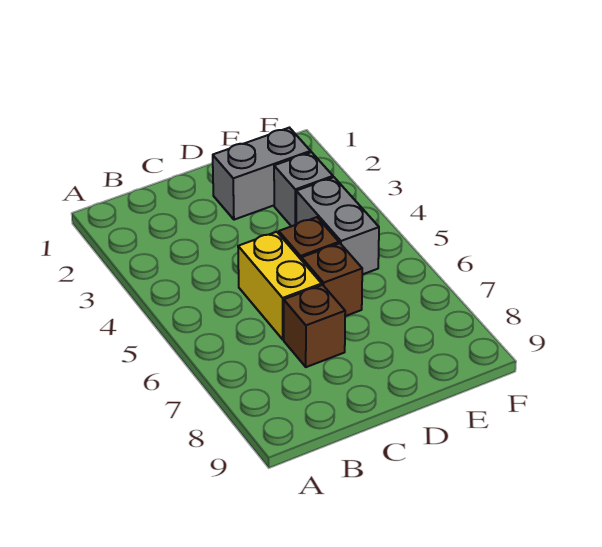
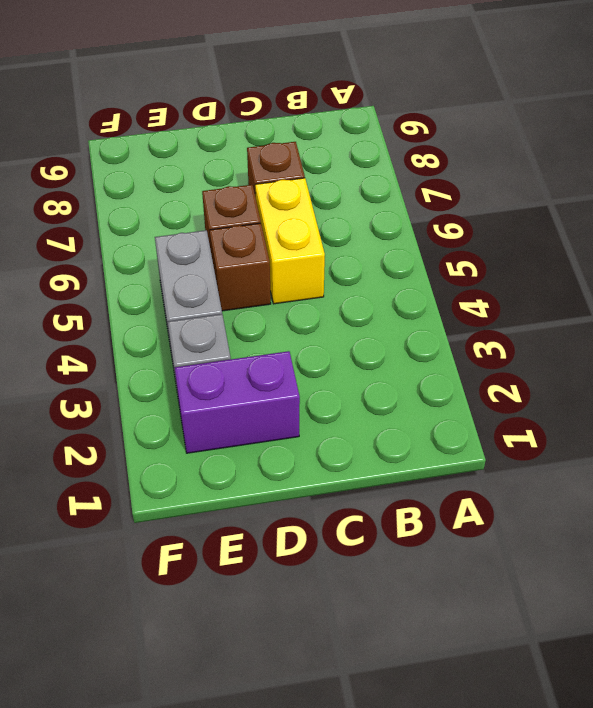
grey 1x2 brick [213,128,311,220] -> purple 1x2 brick [175,351,300,453]

